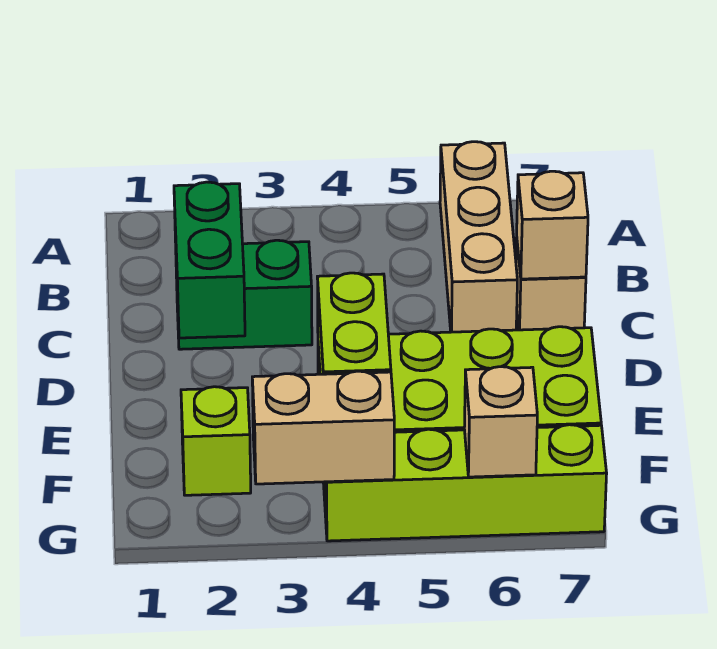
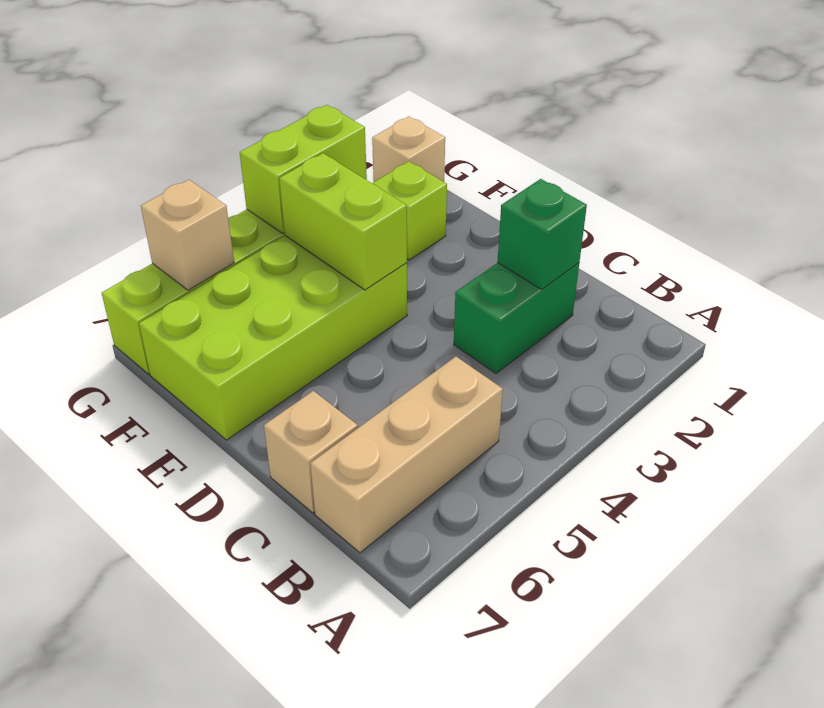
tan 1x3 brick [440,142,517,332] -> tan 1x3 brick turned to [310,357,503,553]
green 1x2 brick [174,182,245,338] -> green 1x1 brick [497,179,587,289]
tan 1x1 brick [517,171,588,279] -> tan 1x1 brick moved to [372,116,445,182]
tan 1x2 brick [252,371,394,484] -> lime 1x2 brick [240,105,367,233]

